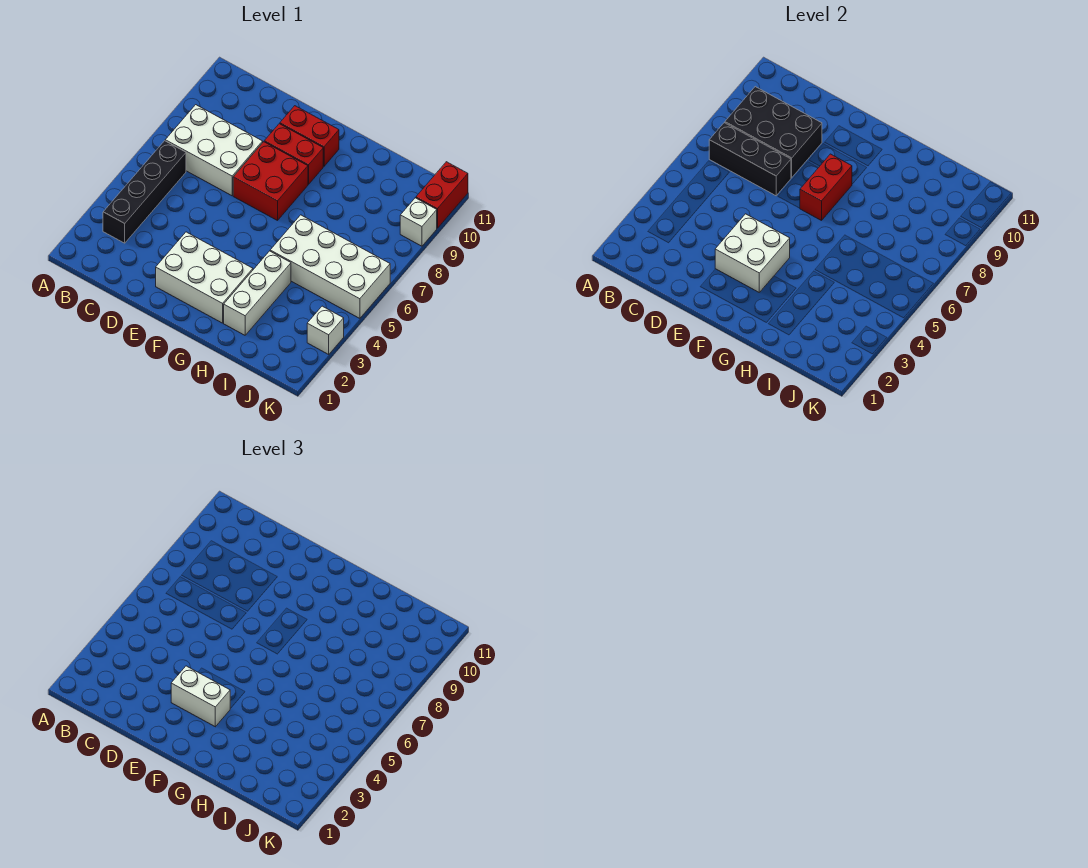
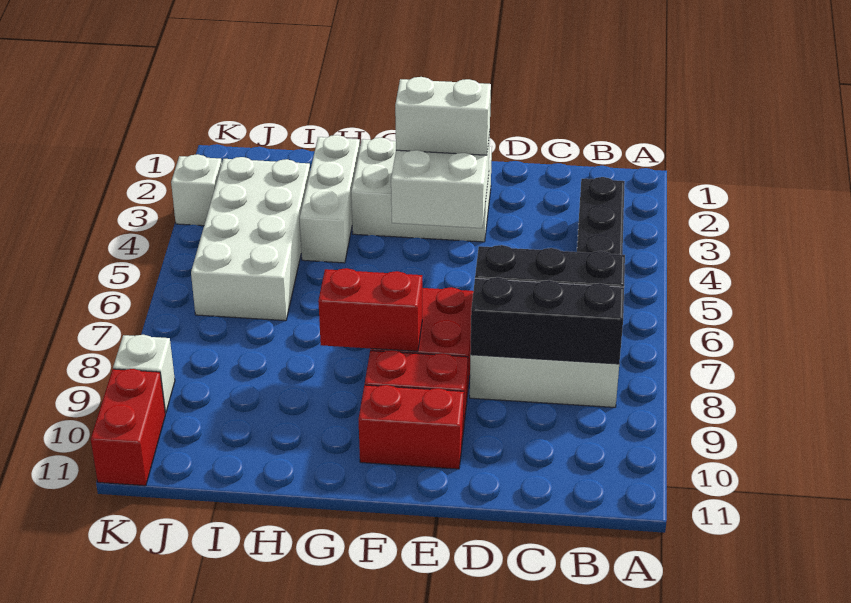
black 2x3 brick [725,87,822,178] -> black 1x3 brick [470,277,624,364]
red 1x2 brick [800,154,852,221] -> red 1x2 brick turned to [318,268,422,351]
white 2x4 brick [270,215,390,318] -> white 2x4 brick turned to [191,157,310,321]

